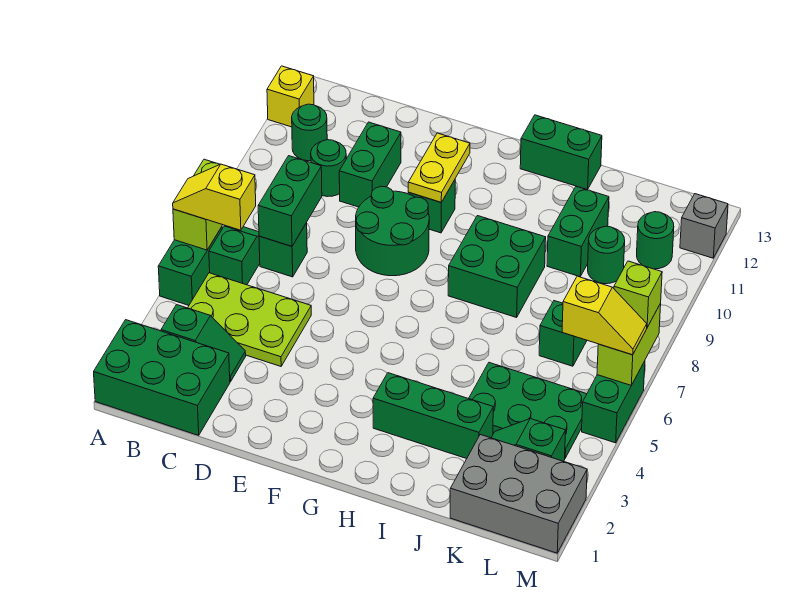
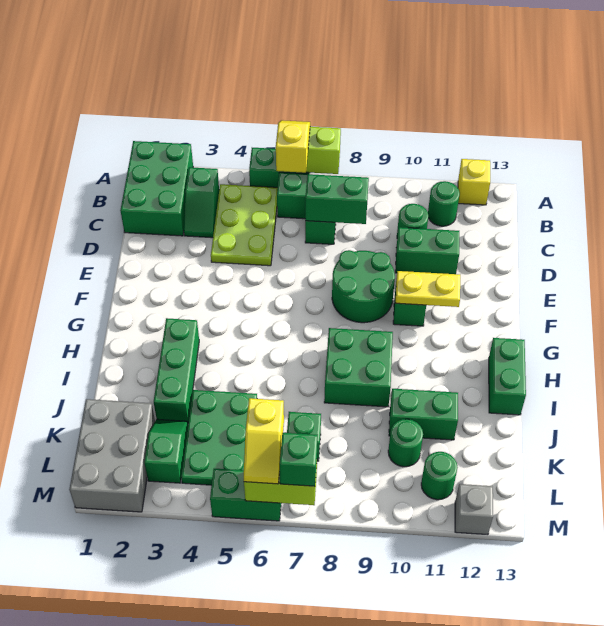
lime 1x1 brick [614,261,662,327] -> green 1x1 brick [280,433,318,486]

